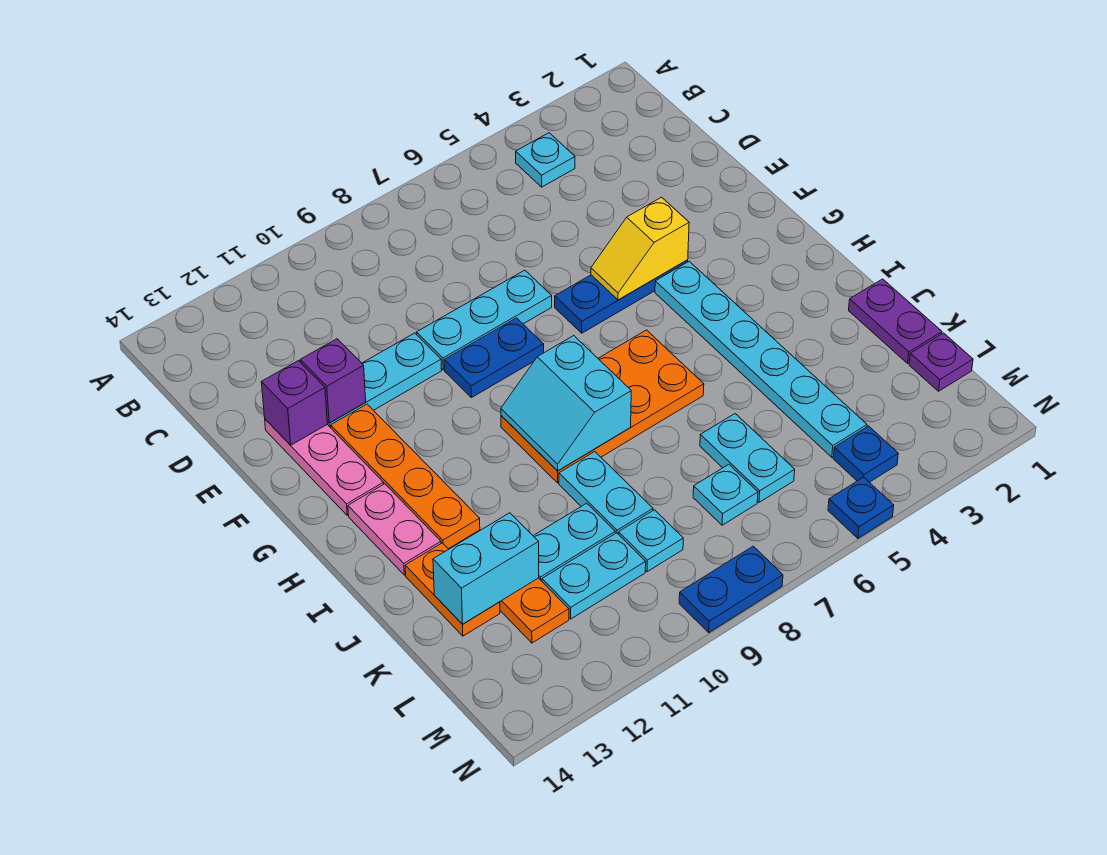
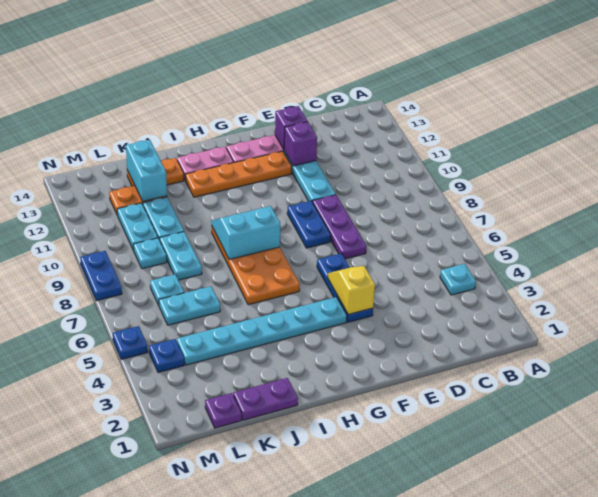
cyan 1x3 plate [416,270,552,370] -> purple 1x3 plate [313,195,366,259]
cyan 1x2 plate [559,452,653,534] -> cyan 1x2 plate turned to [160,232,202,280]

